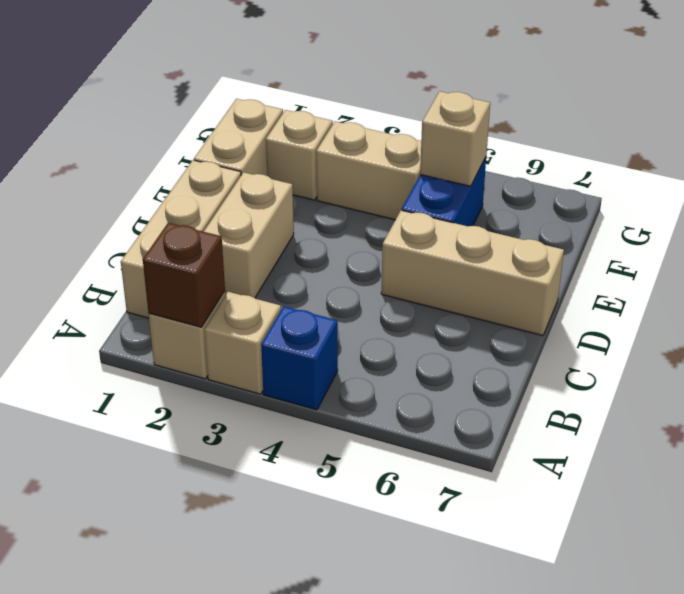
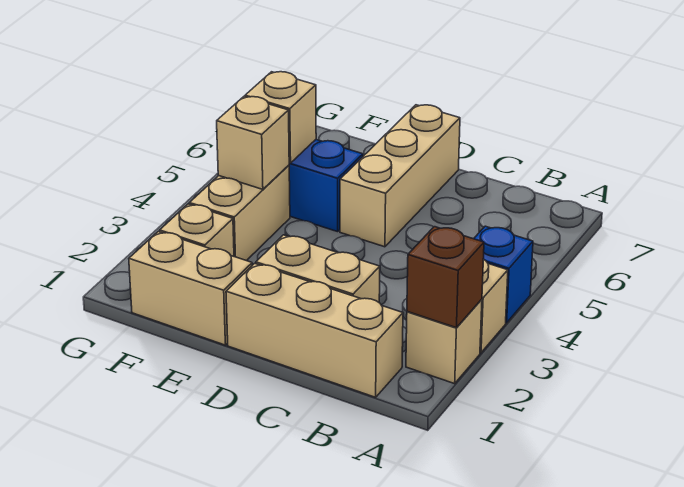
none -> tan 1x1 brick [217,97,289,189]

